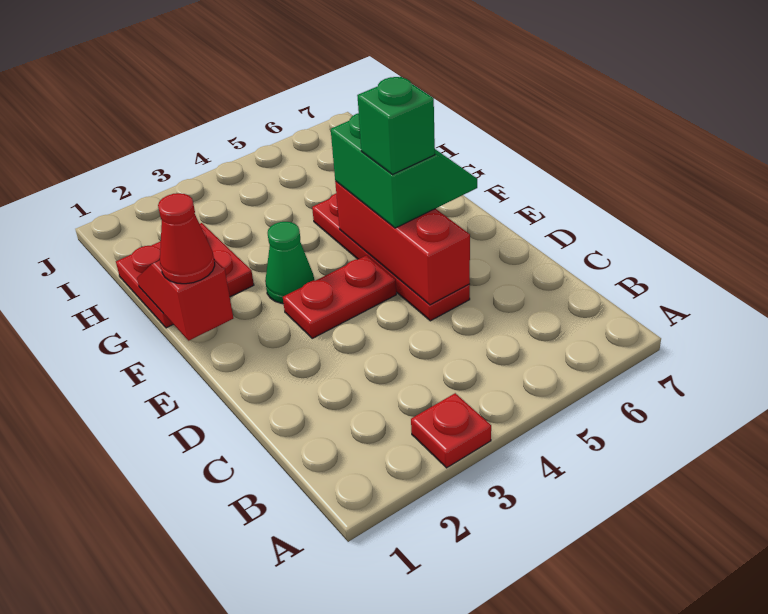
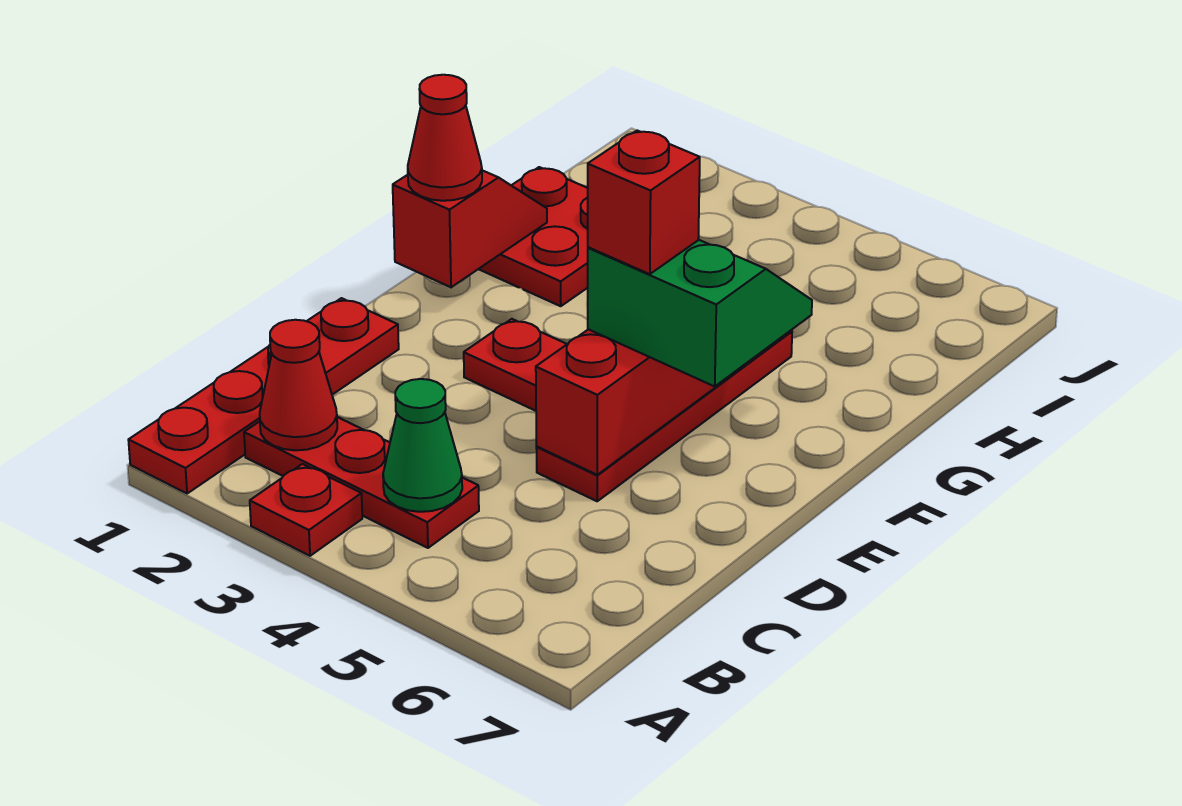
none -> red 1x4 plate [128,298,399,494]
none -> red 1x3 plate [244,417,479,548]
none -> red 1x1 cone [260,320,337,450]
green 2x2 slope [331,113,477,228] -> green 2x2 slope turned to [588,240,812,386]
green 1x1 brick [357,77,435,175] -> red 1x1 brick [588,131,700,274]
green 1x1 cone [265,222,314,304] -> green 1x1 cone moved to [383,379,462,512]

